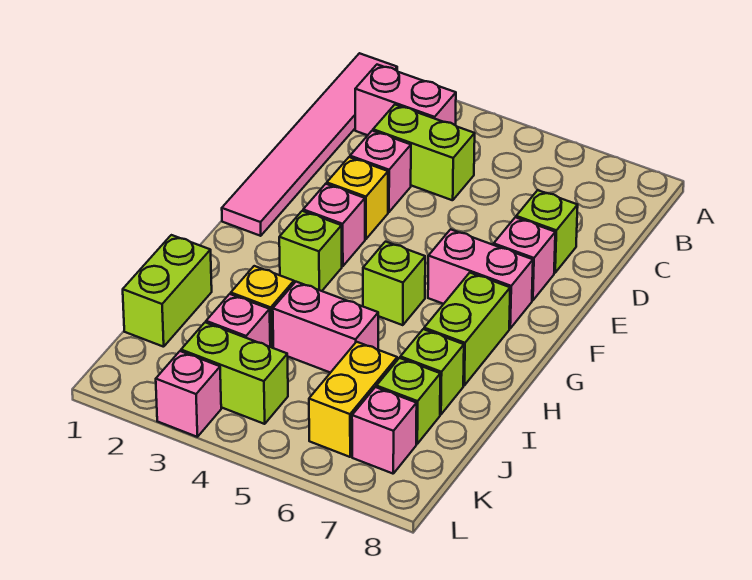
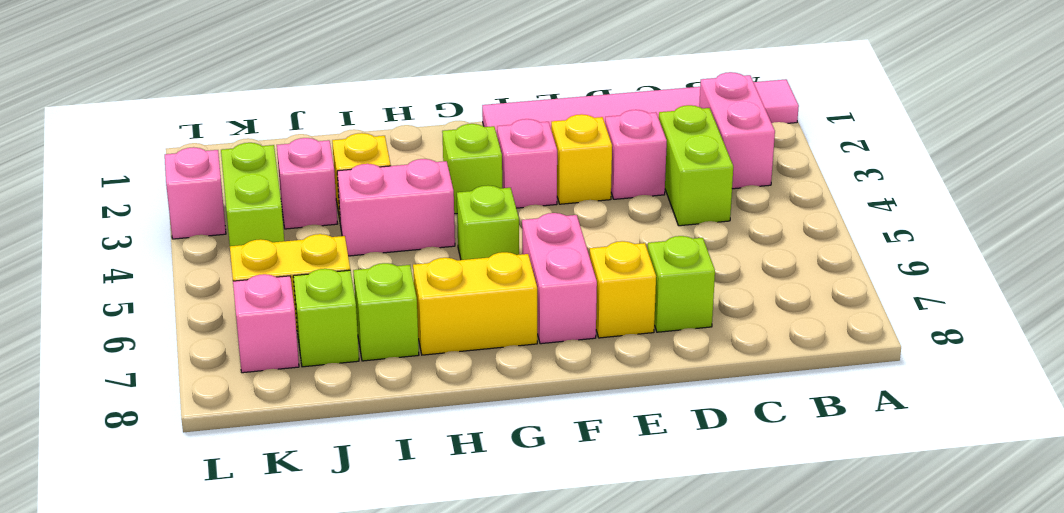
pink 1x1 brick [494,217,555,301] -> yellow 1x1 brick [590,241,656,338]
lime 1x2 brick [424,273,510,385] -> yellow 1x2 brick [413,252,537,355]
lime 1x2 brick [123,235,212,347] -> none
pink 1x2 brick [273,282,378,373] -> pink 1x2 brick turned to [337,159,455,256]

